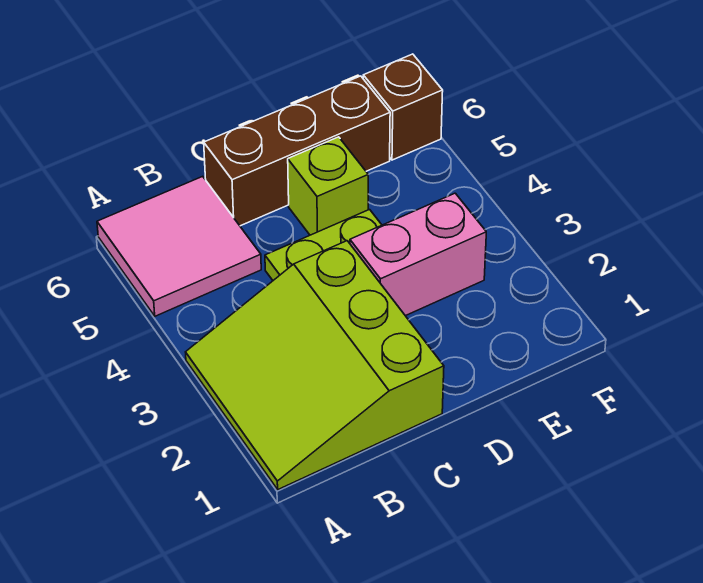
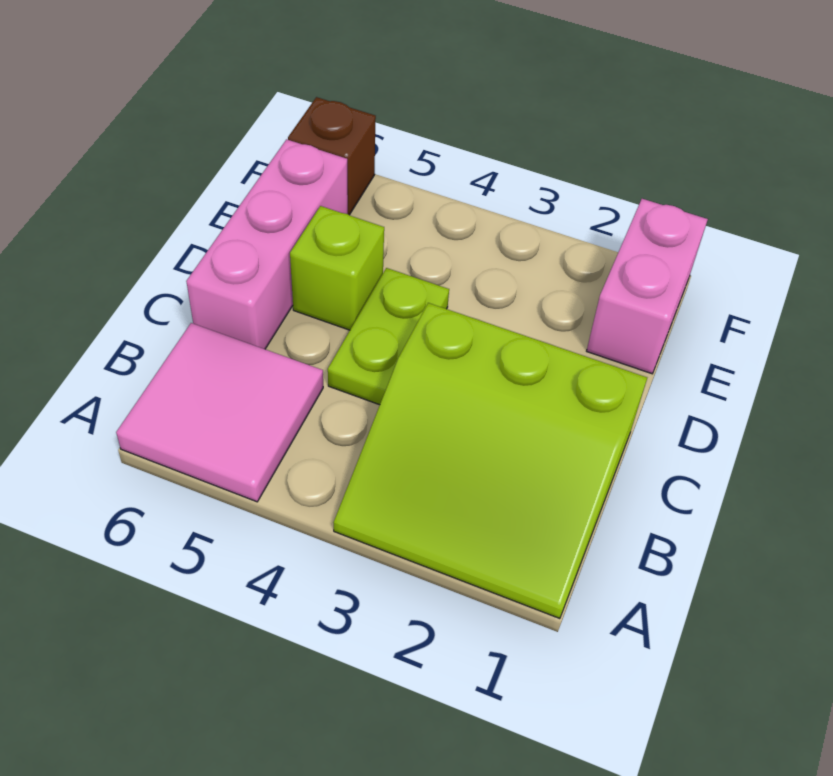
brown 1x3 brick [204,76,390,226] -> pink 1x3 brick [186,139,348,349]
pink 1x2 brick [350,193,486,316] -> pink 1x2 brick moved to [587,199,708,374]

